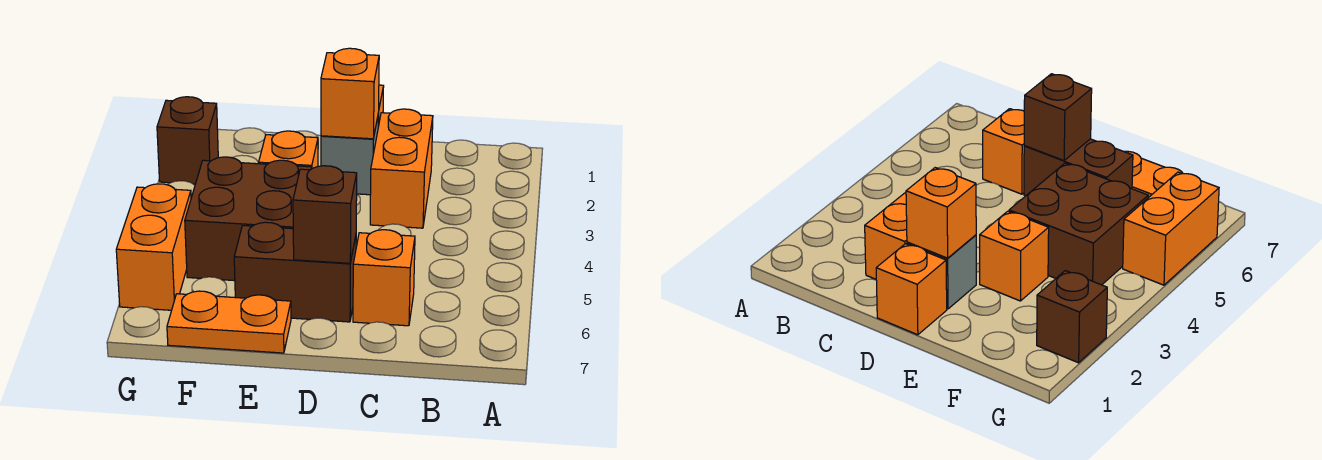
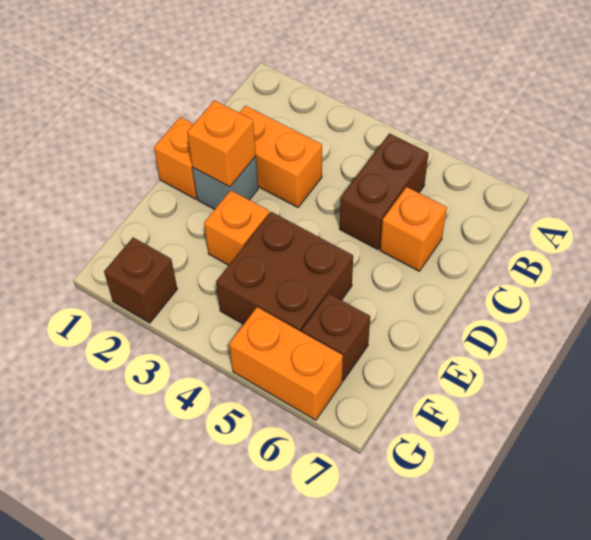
brown 1x2 brick [234,222,356,322] -> brown 1x2 brick moved to [340,133,428,250]
brown 1x1 brick [293,166,357,263] -> brown 1x1 brick moved to [302,293,370,381]
orange 1x2 plate [167,291,291,353] -> none

